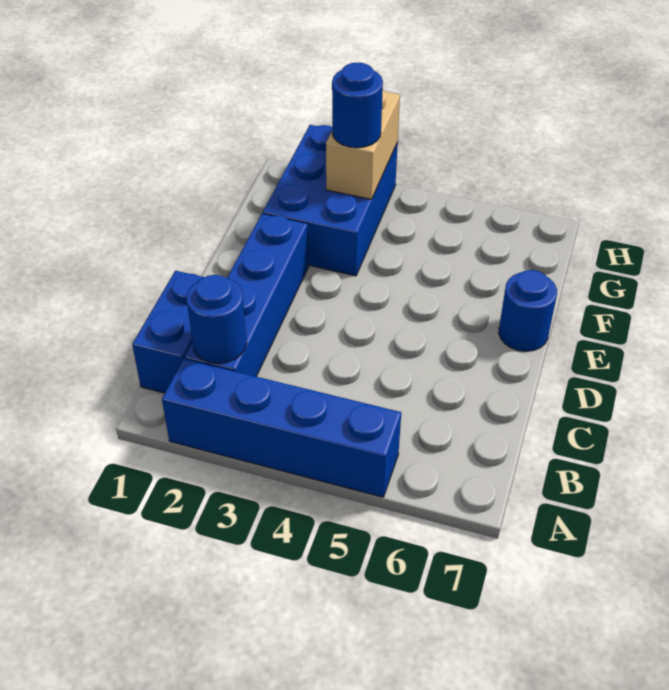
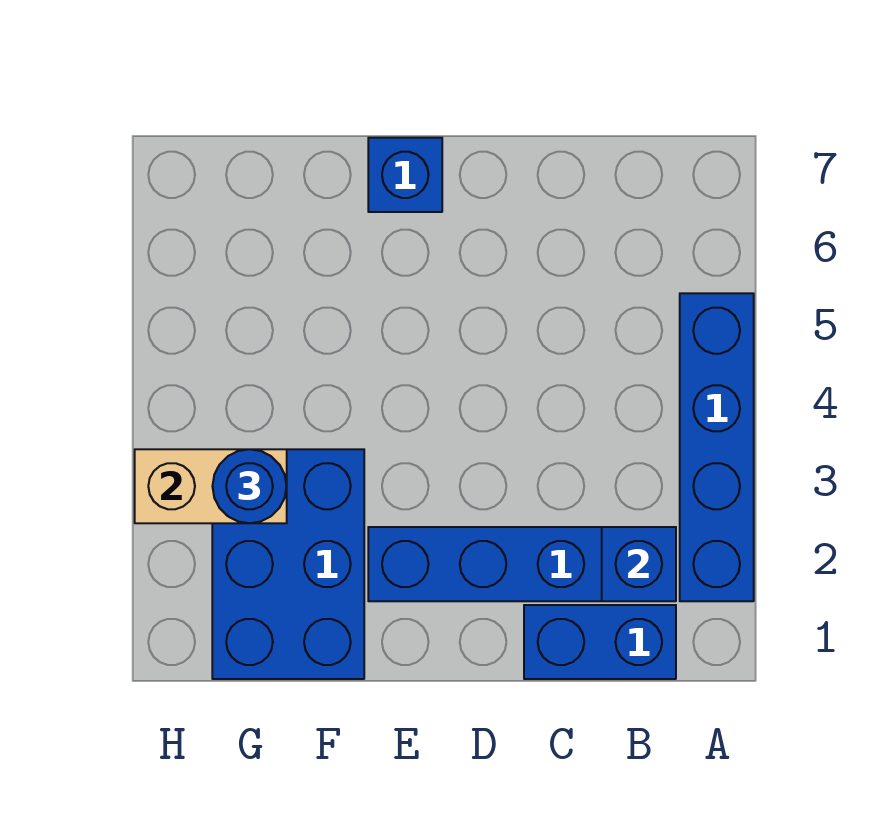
blue 1x1 round brick [186,275,247,363] -> blue 1x1 brick [602,527,676,601]
blue 1x1 round brick [499,270,557,351] -> blue 1x1 brick [368,138,442,212]
blue 2x3 brick [263,125,398,276] -> blue 2x3 brick turned to [212,449,364,679]

